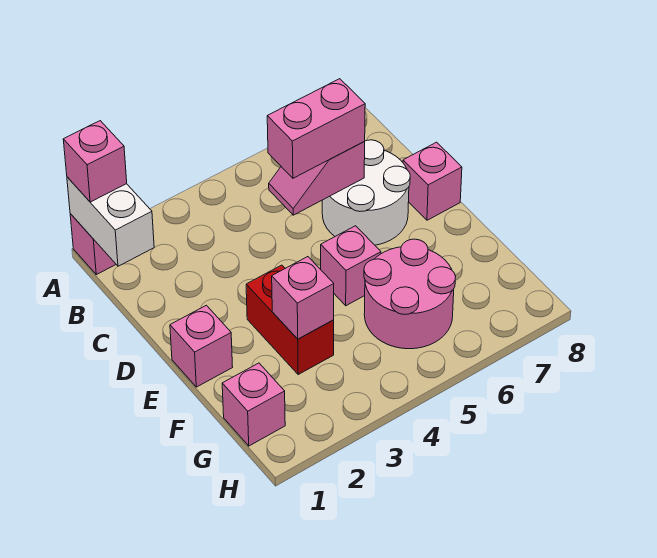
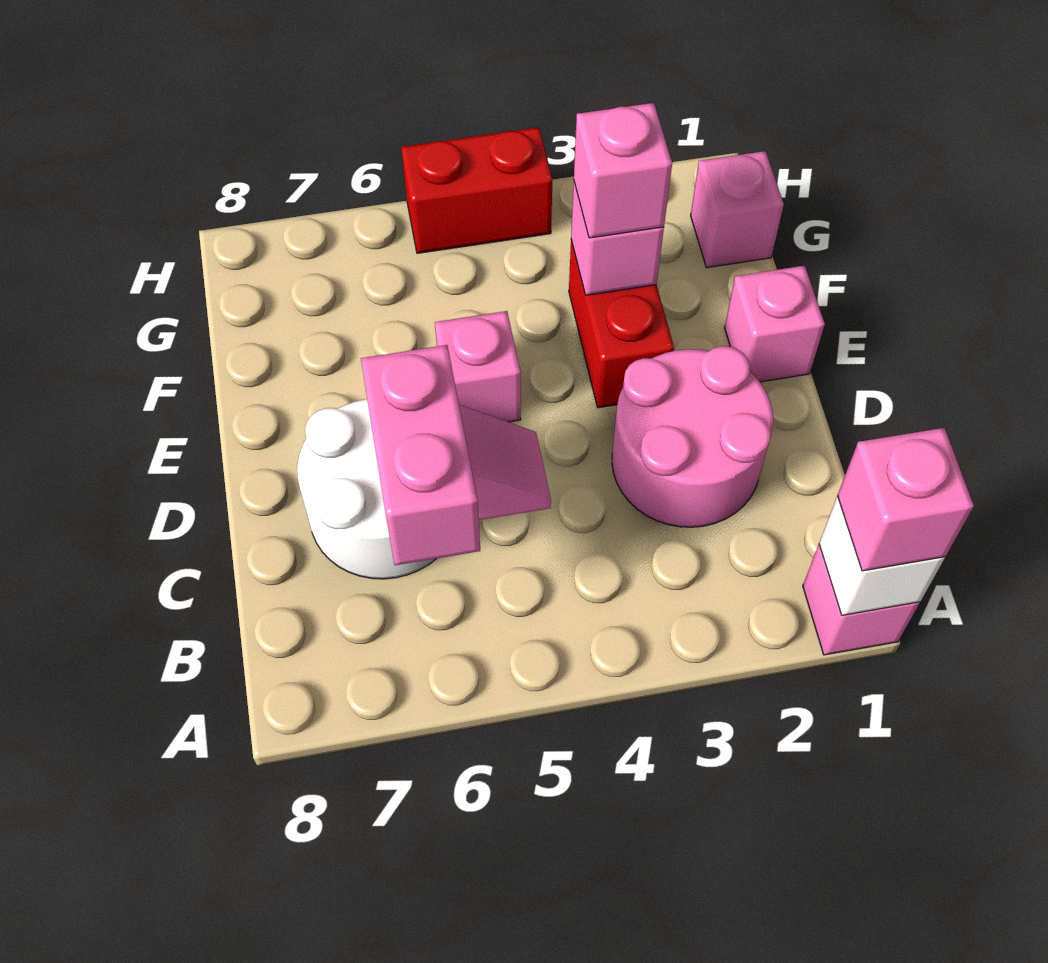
white 1x2 brick [67,177,154,266] -> white 1x1 brick [819,496,945,615]
pink 1x2 brick [267,79,365,178] -> pink 1x2 brick turned to [361,345,480,565]
pink 1x1 brick [403,142,462,220] -> pink 1x1 brick moved to [574,103,672,238]
pink 2x2 round brick [364,239,456,349] -> pink 2x2 round brick moved to [612,346,773,527]
none -> red 1x2 brick [401,127,552,253]

